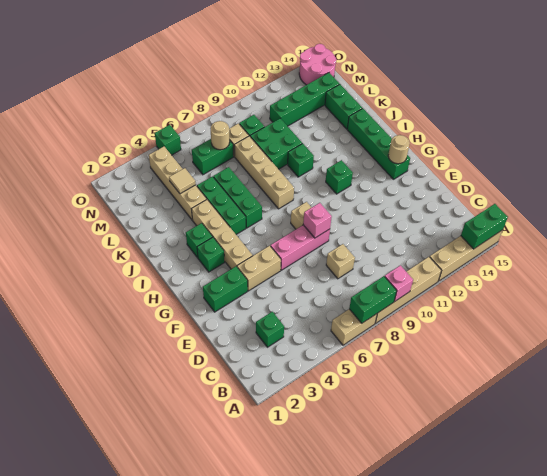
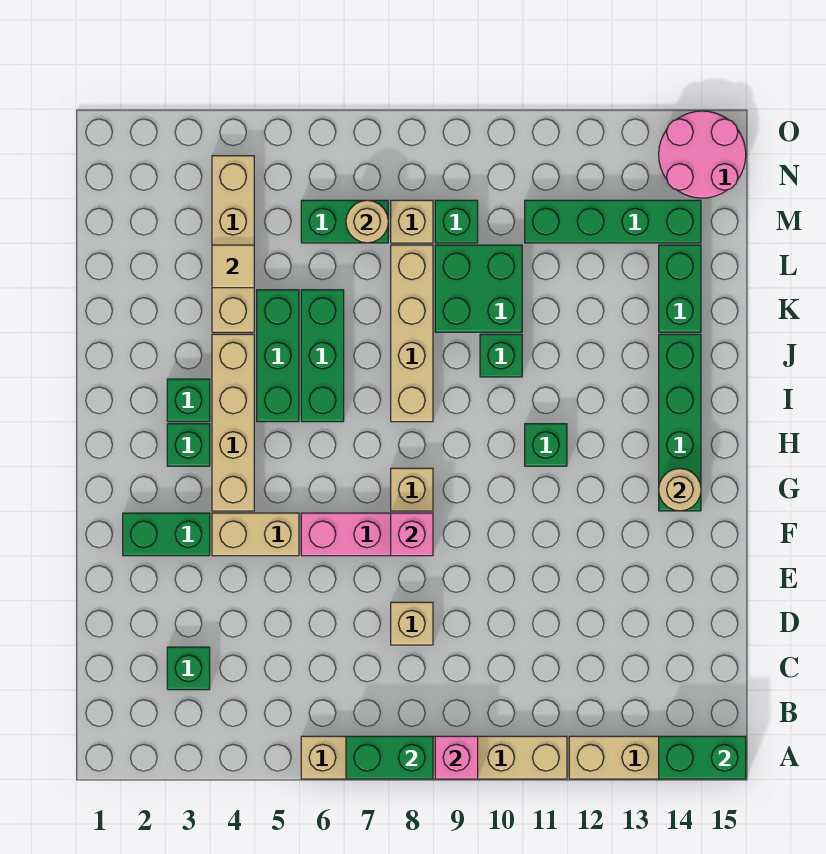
green 1x1 brick [155,125,181,155] -> none

